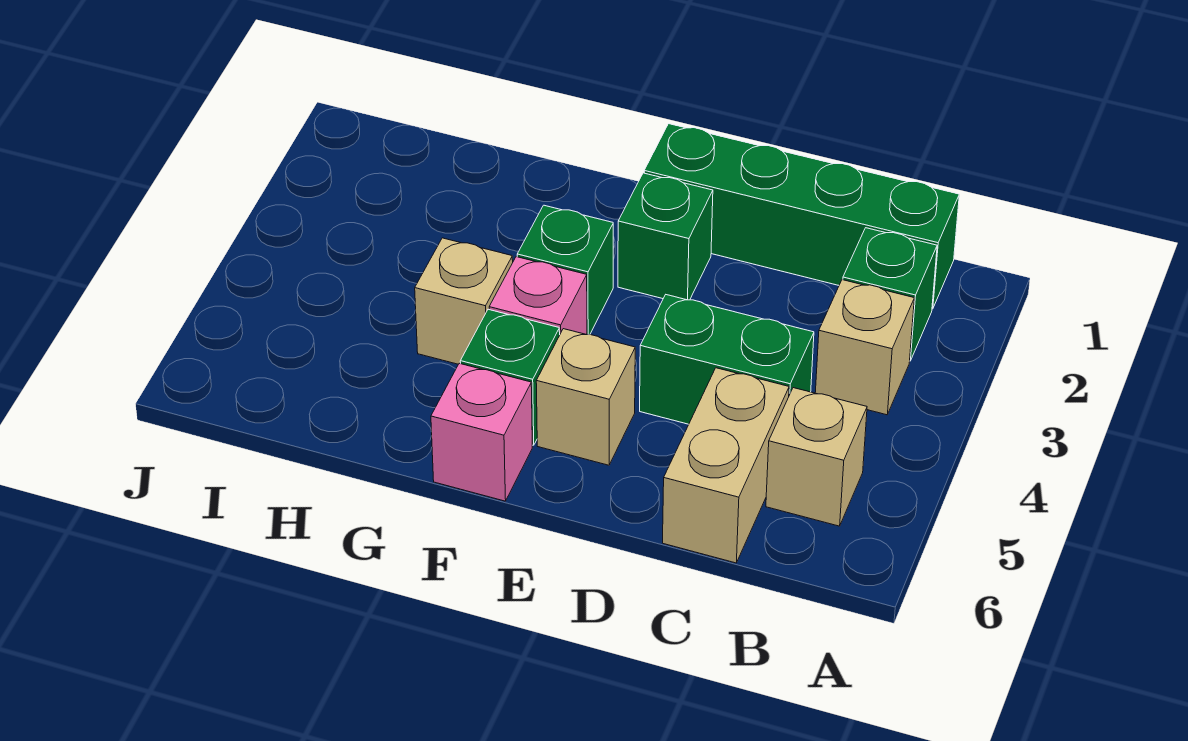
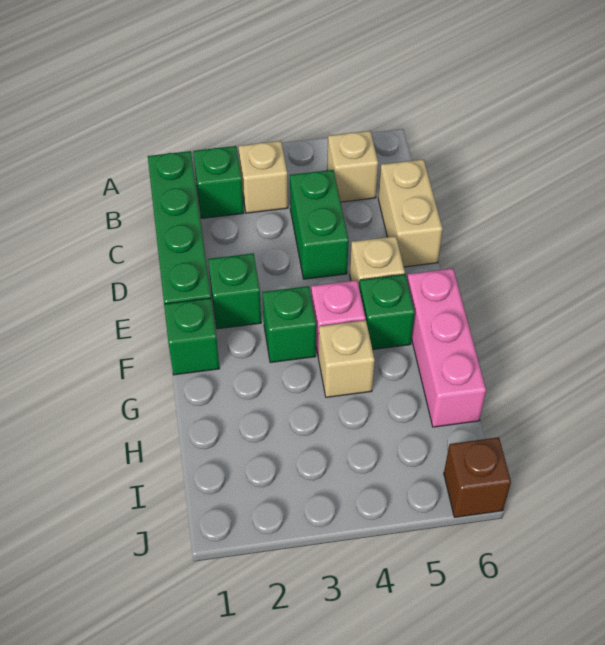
tan 1x2 brick [663,368,789,563] -> tan 1x2 brick turned to [378,159,443,267]
none -> green 1x1 brick [164,298,220,375]
pink 1x1 brick [431,363,532,501] -> pink 1x3 brick [407,269,486,427]
none -> brown 1x1 brick [444,437,511,517]

